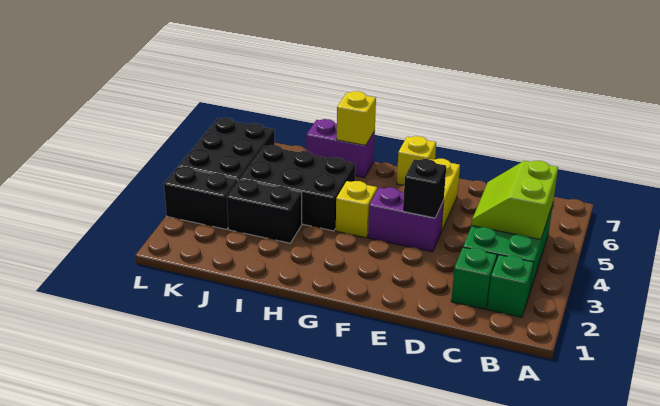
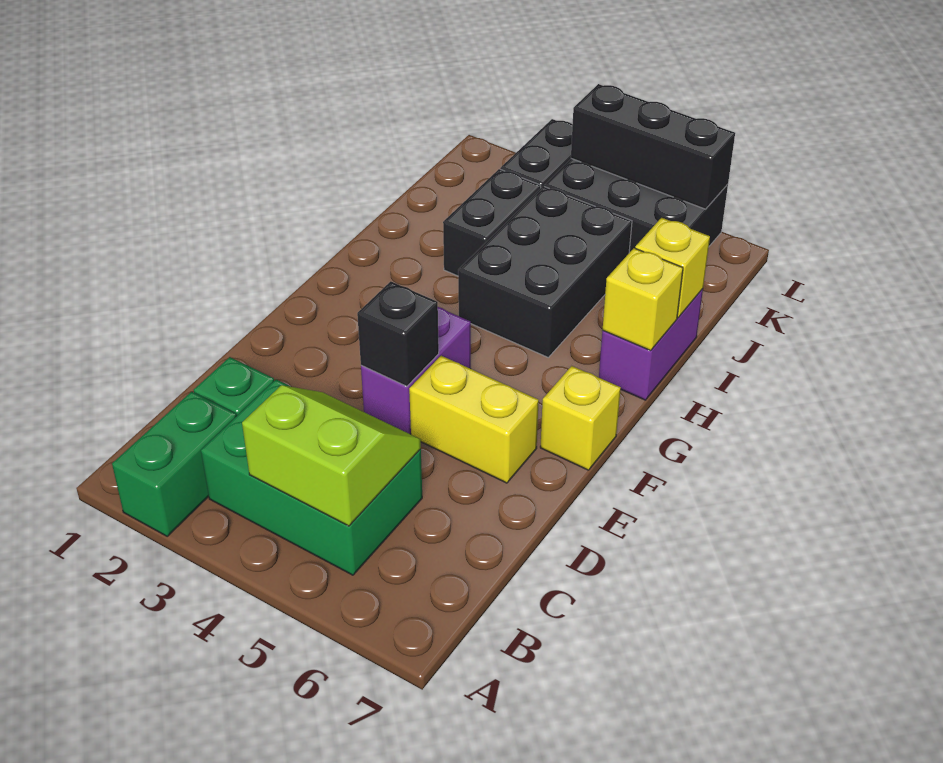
green 1x1 brick [487,255,534,317] -> green 1x2 brick [112,392,236,536]
yellow 1x1 brick [336,181,377,238] -> yellow 1x1 brick moved to [635,218,710,318]
none -> black 1x3 brick [571,84,735,209]

